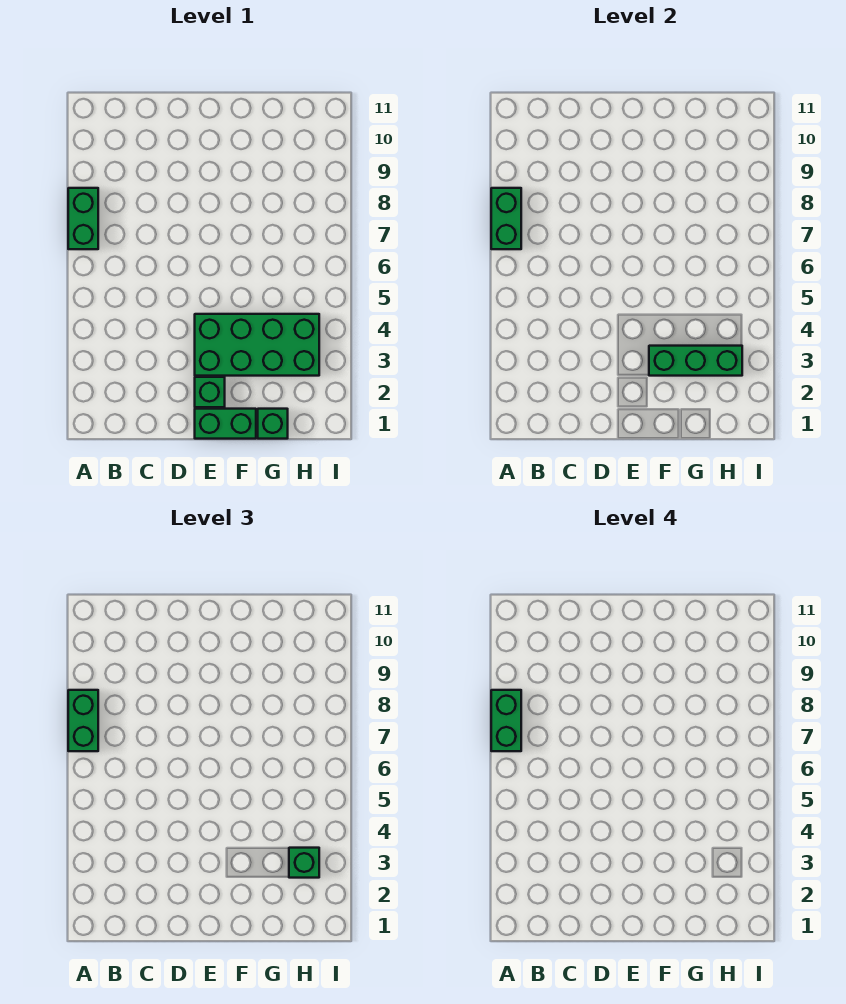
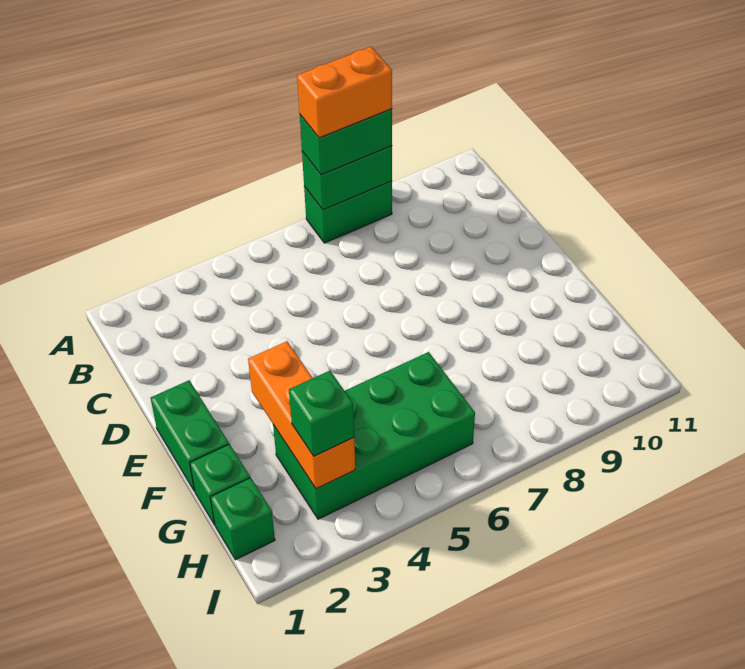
green 1x2 brick [491,690,521,751] -> orange 1x2 brick [297,47,392,138]
green 1x1 brick [195,377,225,407] -> green 1x1 brick moved to [211,478,275,560]
green 2x4 brick [195,314,319,376] -> green 2x4 brick turned to [273,352,475,519]
green 1x3 brick [649,346,742,376] -> orange 1x3 brick [248,341,355,489]

